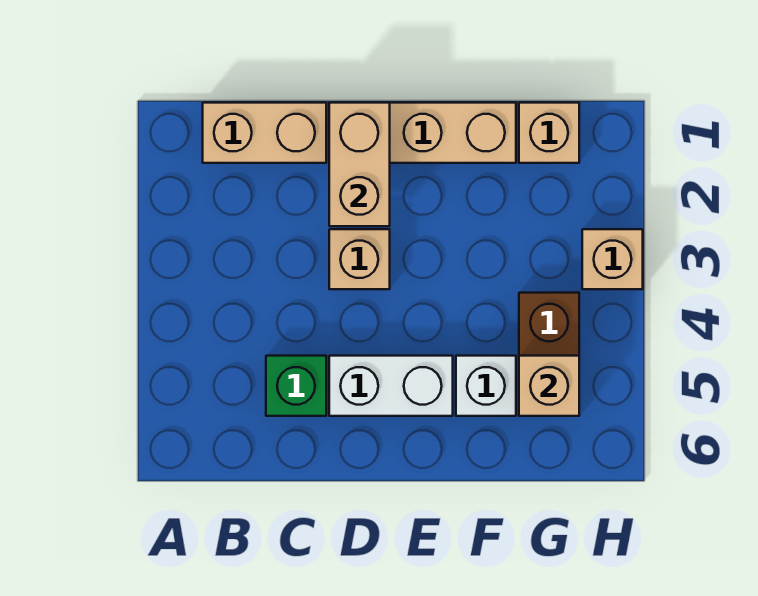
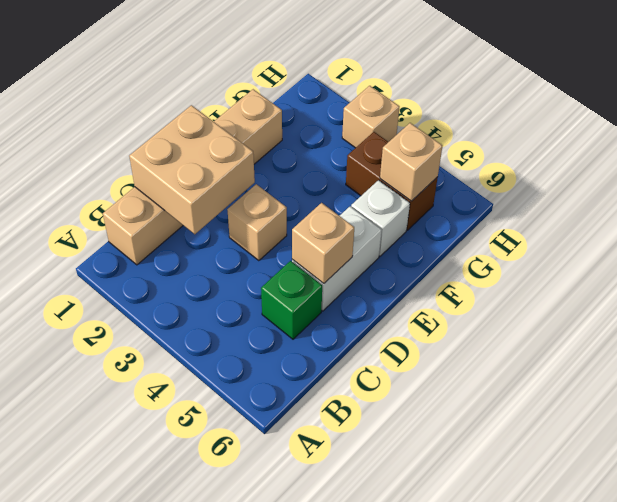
tan 1x2 brick [329,103,390,226] -> tan 2x2 brick [129,105,255,234]
tan 1x1 brick [519,103,579,163] -> tan 1x1 brick moved to [292,203,354,284]

